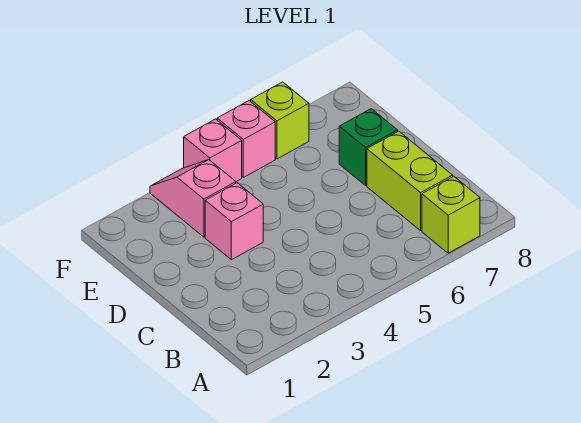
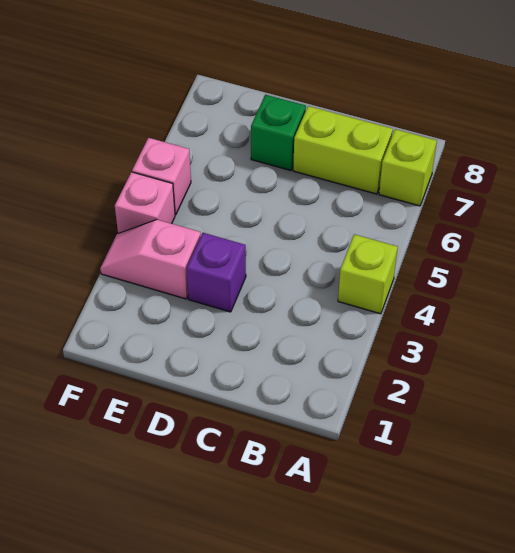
pink 1x1 brick [205,183,263,260] -> purple 1x1 brick [187,233,246,312]
lime 1x1 brick [251,82,309,159] -> lime 1x1 brick moved to [338,234,398,314]

